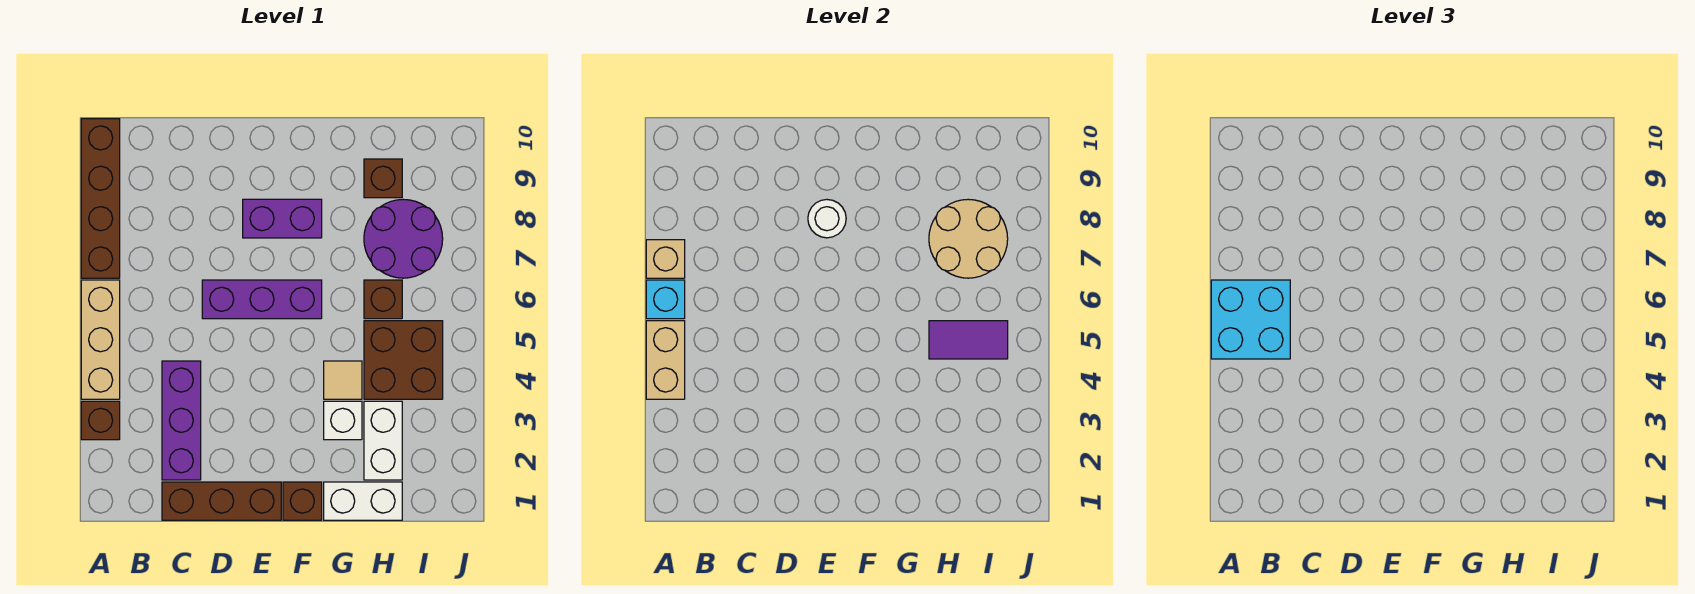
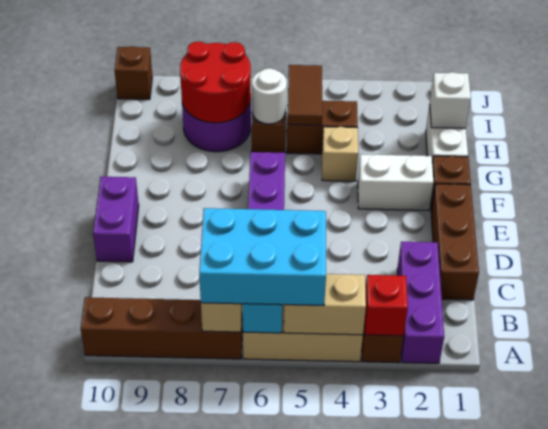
none -> red 1x1 brick [365,275,408,336]
cyan 2x2 brick [1211,280,1290,359] -> cyan 2x3 brick [199,208,326,305]
purple 1x3 brick [162,361,201,480] -> purple 1x3 brick turned to [397,242,444,363]
purple 1x2 brick [243,199,322,238] -> purple 1x2 brick moved to [93,177,139,262]
white 1x1 round brick [808,200,846,238] -> white 1x1 round brick moved to [252,68,287,124]
white 1x1 brick [324,401,362,440] -> white 1x1 brick moved to [430,72,471,128]
tan 1x1 tile [324,361,362,399] -> tan 1x1 brick [322,127,358,181]
white 1x2 brick [364,401,402,480] -> white 1x2 brick moved to [358,154,433,211]
brown 2x2 brick [364,321,443,399] -> brown 1x2 brick [287,100,358,154]
purple 1x2 tile [929,321,1008,359] -> brown 1x2 tile [287,65,322,125]
tan 2x2 round brick [929,199,1008,278] -> red 2x2 round brick [180,41,251,123]
brown 1x1 brick [364,159,402,198] -> brown 1x1 brick moved to [114,46,152,100]

